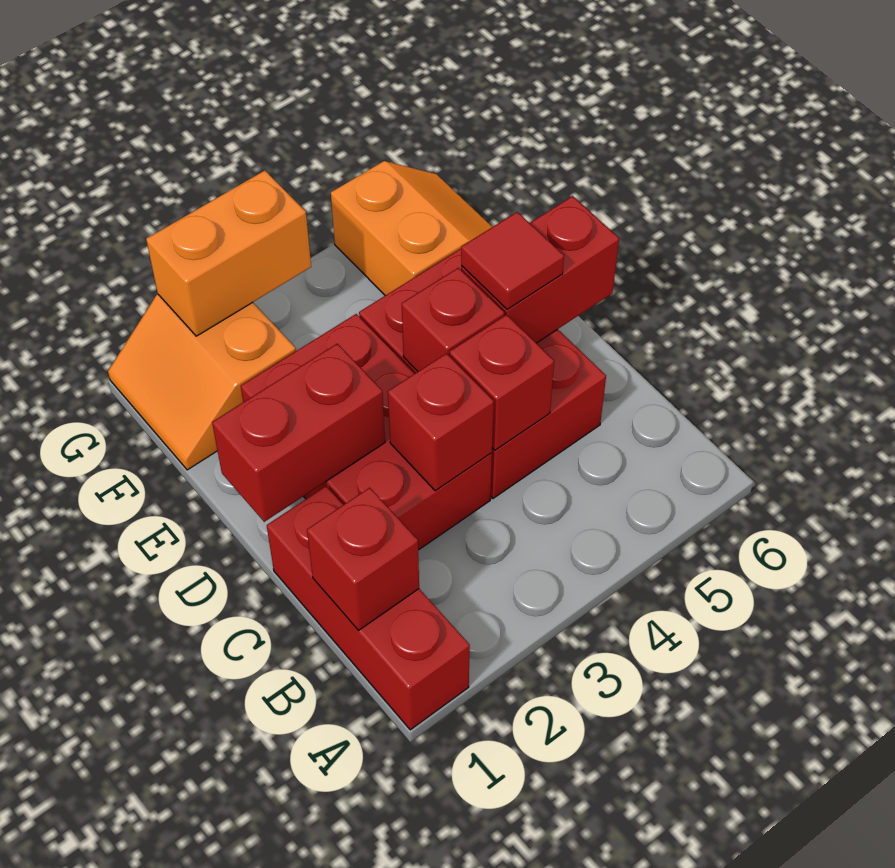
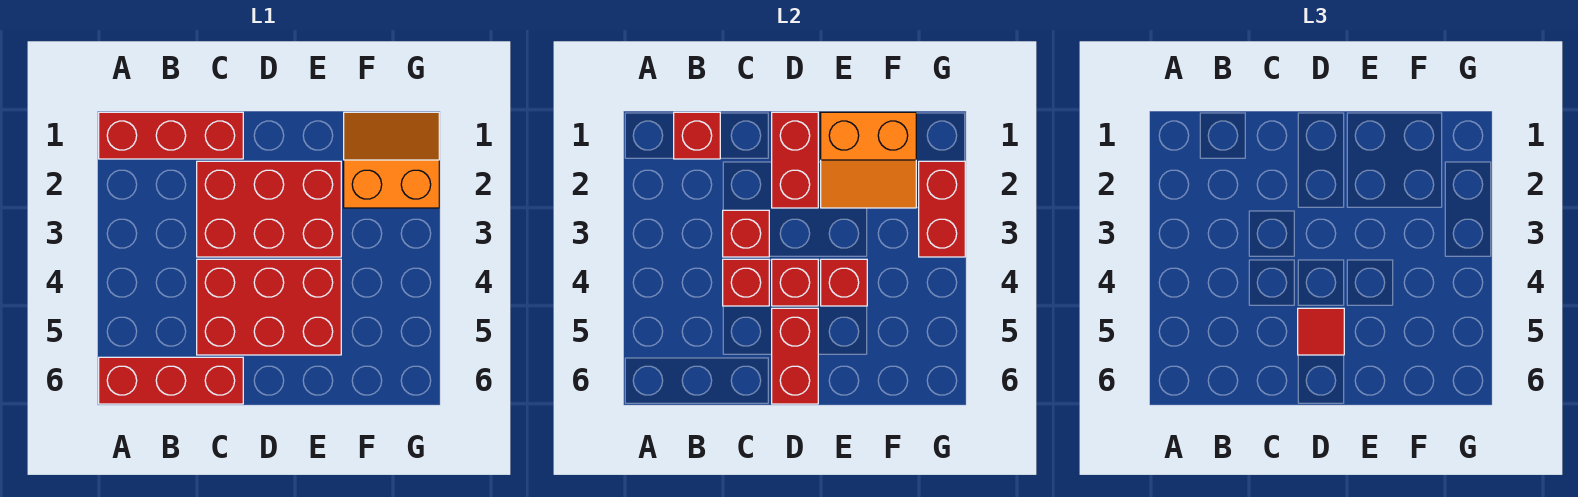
none -> red 1x3 brick [99,357,243,404]
none -> red 1x1 brick [821,259,867,306]
orange 2x2 slope [331,161,492,295] -> orange 2x2 slope moved to [821,112,916,208]
orange 1x2 brick [146,170,311,336] -> red 1x2 brick [919,161,965,257]

